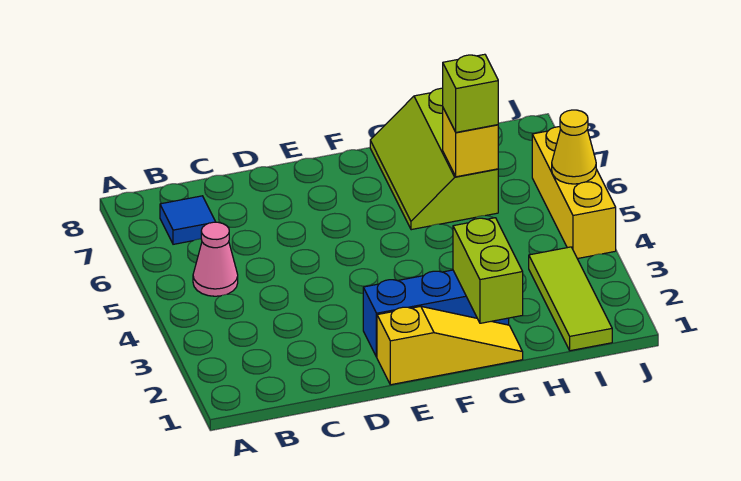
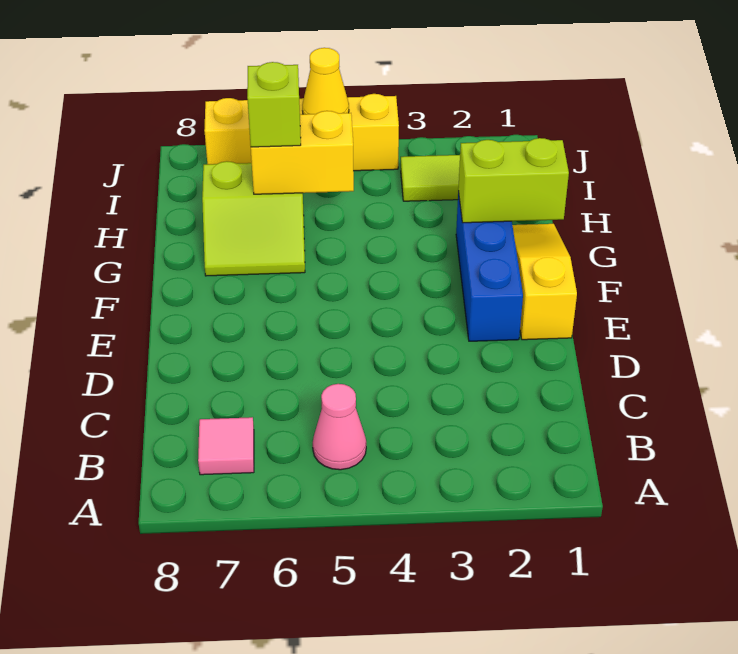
blue 1x1 tile [160,196,215,244] -> pink 1x1 tile [198,417,254,475]
lime 2x3 slope [370,88,498,230] -> lime 2x2 slope [202,161,305,276]
yellow 1x1 brick [443,108,498,177] -> yellow 1x2 brick [251,111,354,194]
yellow 1x3 brick [532,127,616,259] -> yellow 1x4 brick [204,94,399,171]

